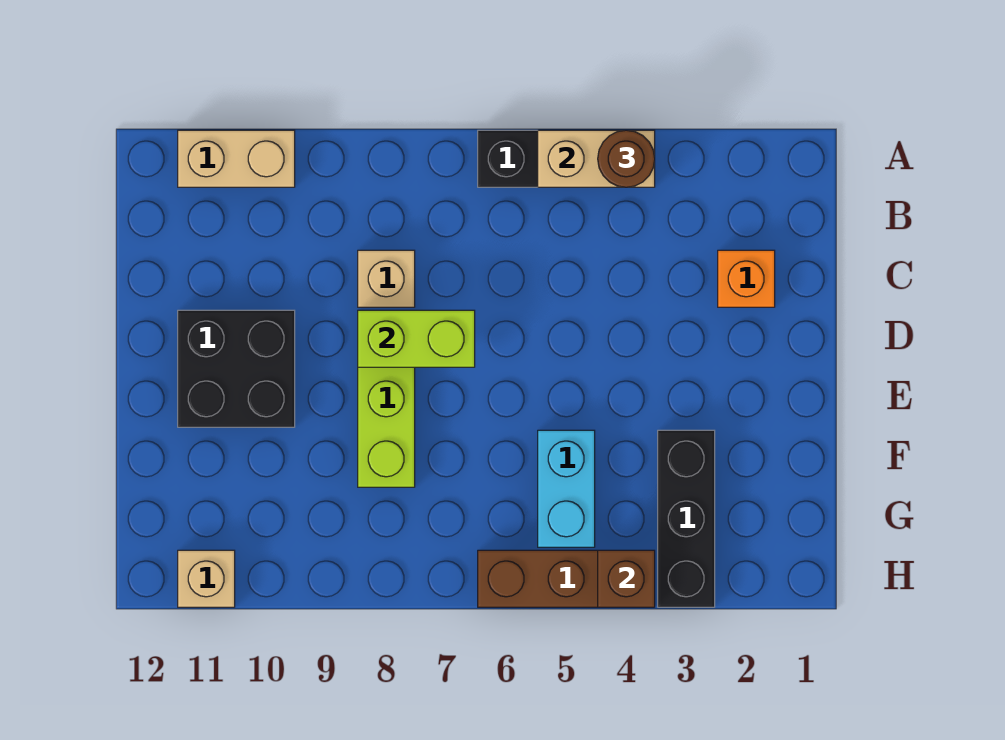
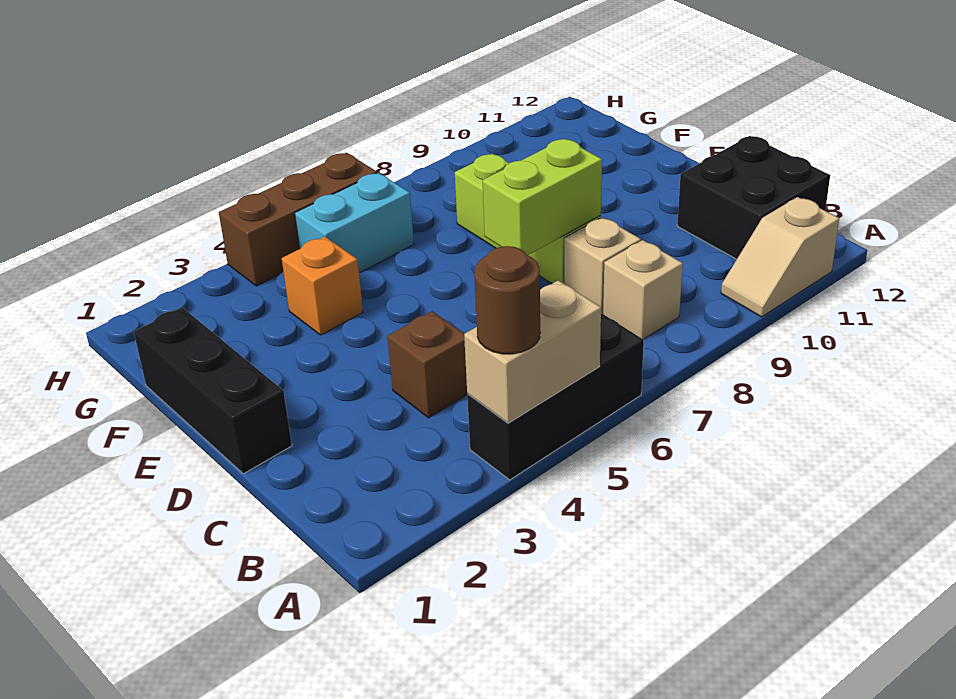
tan 1x2 brick [178,130,295,187] -> tan 1x2 slope [721,197,839,317]
orange 1x1 brick [718,250,775,307] -> orange 1x1 brick moved to [282,237,363,335]
black 2x2 brick [178,310,295,427] -> black 2x2 brick moved to [677,136,830,259]
black 1x3 brick [658,430,715,607] -> black 1x3 brick moved to [134,307,292,474]
cyan 1x2 brick [538,430,595,547] -> cyan 1x2 brick turned to [295,173,414,273]
brown 1x1 brick [598,550,655,607] -> brown 1x1 brick moved to [388,311,467,418]
tan 1x1 brick [178,550,235,607] -> tan 1x1 brick moved to [603,240,683,339]

